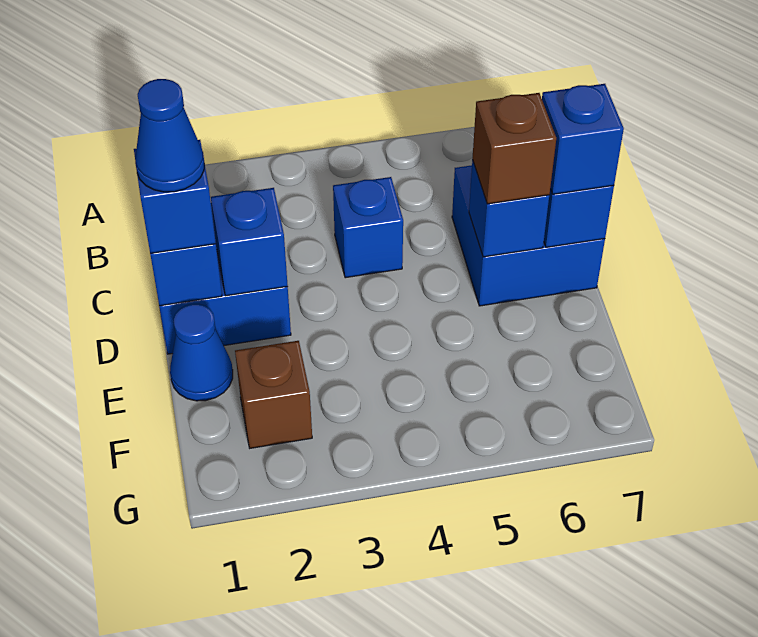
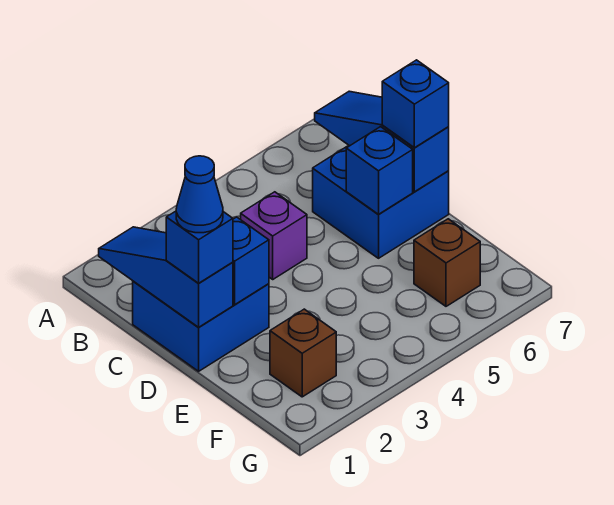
blue 1x1 brick [333,177,403,278] -> purple 1x1 brick [241,192,307,279]
brown 1x1 brick [472,93,556,204] -> brown 1x1 brick moved to [414,219,480,306]
blue 1x1 cone [170,304,233,401] -> none

